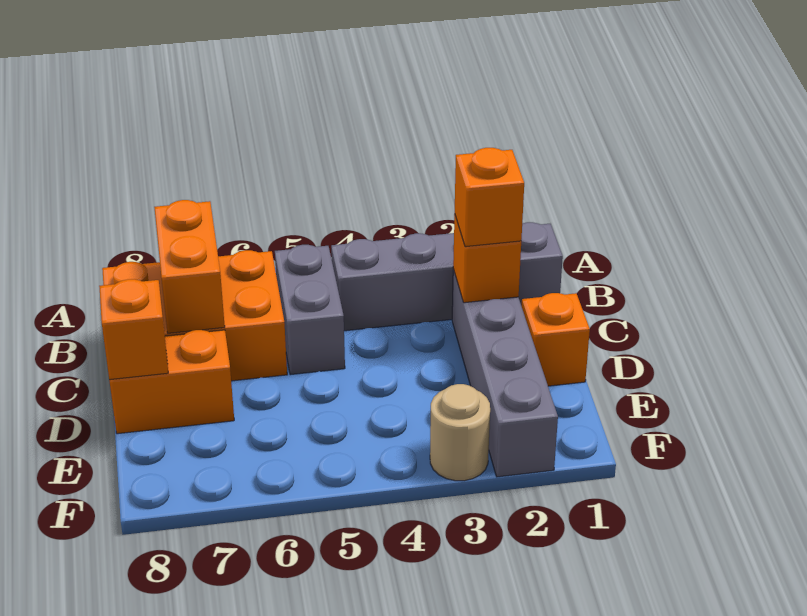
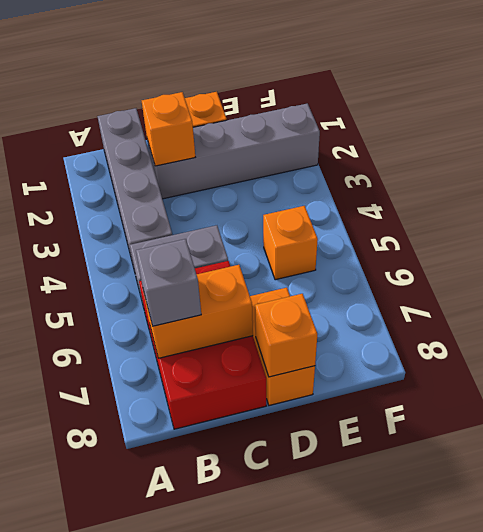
orange 2x3 brick [102,250,287,381] -> red 2x3 brick [139,261,266,429]
none -> grey 1x1 brick [136,239,201,326]
orange 1x1 brick [455,148,524,247] -> orange 1x1 brick moved to [263,206,318,280]
tan 1x1 round brick [430,384,490,481] -> none

